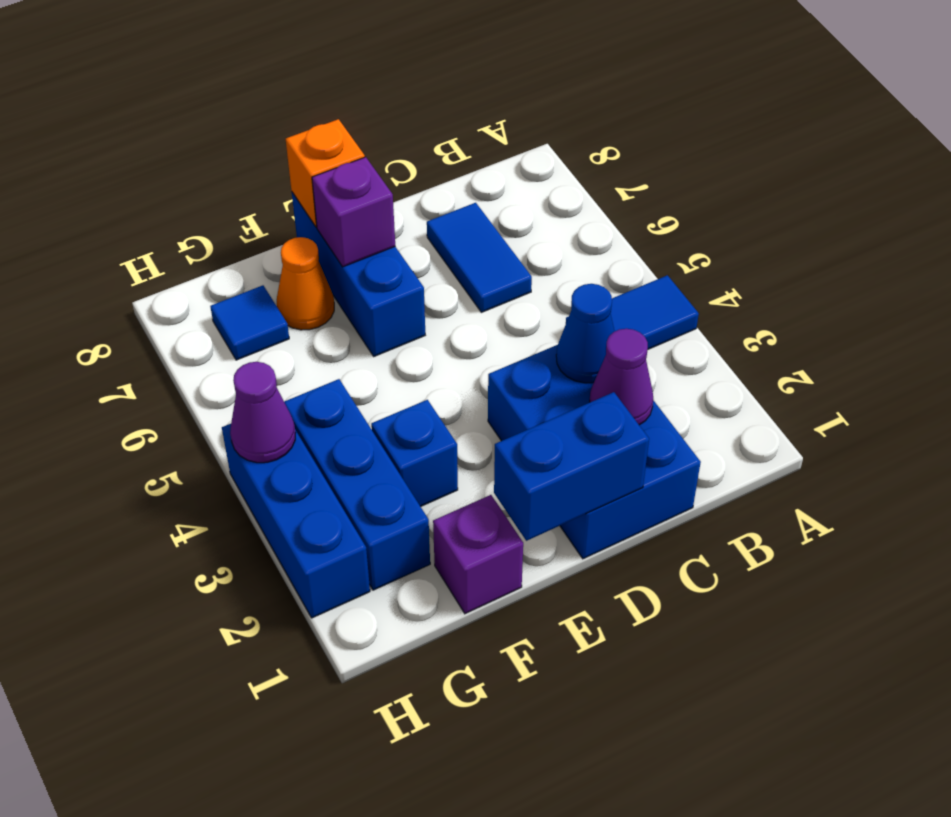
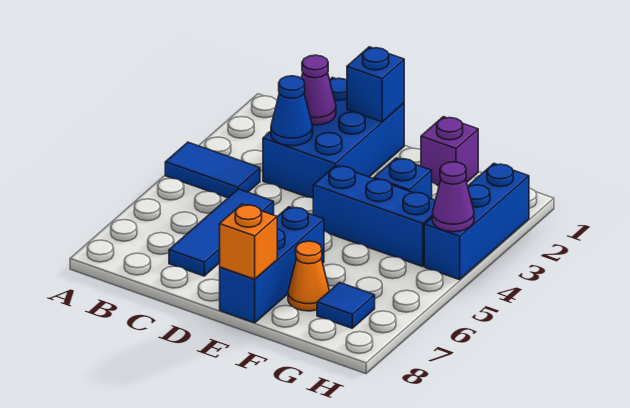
blue 1x2 tile [427,203,532,312] -> blue 1x3 tile [169,189,274,276]
blue 1x2 brick [494,392,649,541] -> blue 1x1 brick [347,47,404,122]
purple 1x1 brick [312,157,395,267] -> none
blue 1x3 brick [284,379,430,590] -> blue 1x3 brick turned to [313,166,435,267]

